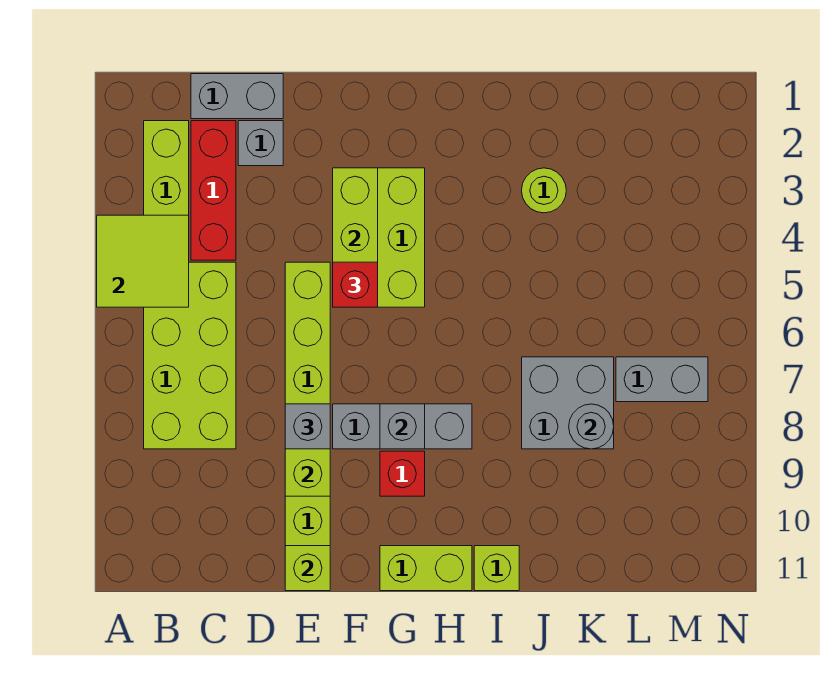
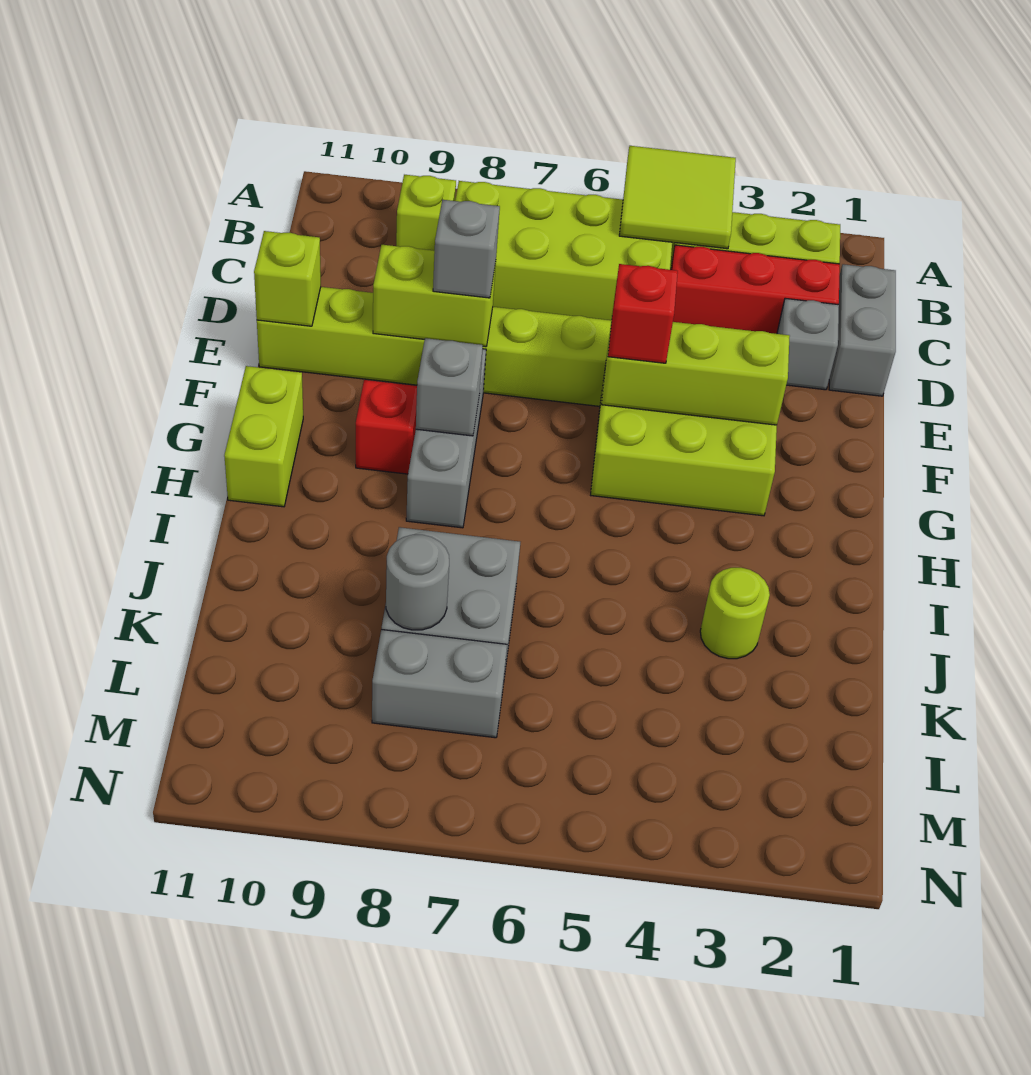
lime 1x1 brick [474,546,519,591] -> lime 1x1 brick moved to [396,175,456,251]
grey 1x2 brick [616,357,708,402] -> grey 1x2 brick turned to [372,629,507,738]

